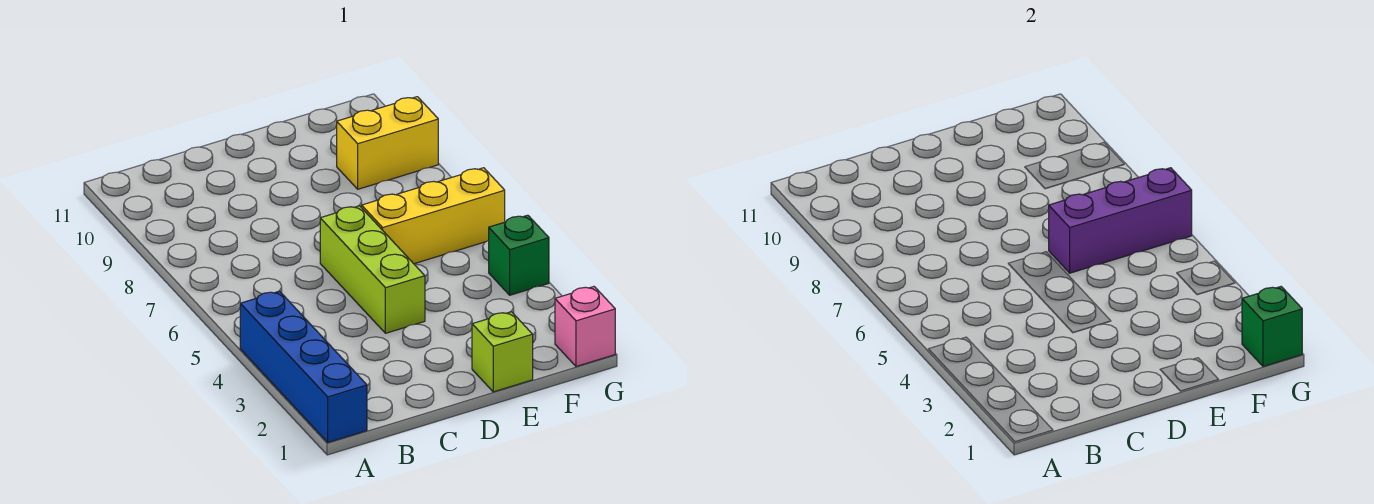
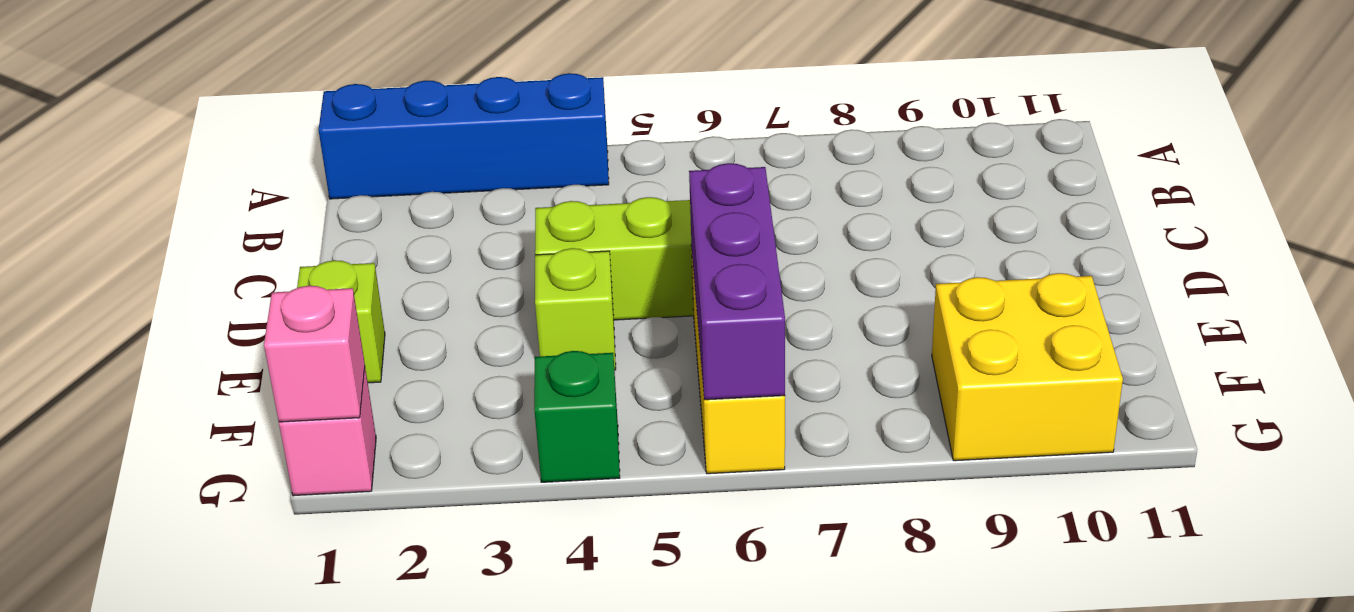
none -> lime 1x1 brick [535,248,616,370]
yellow 1x2 brick [337,97,438,189] -> yellow 2x2 brick [932,273,1123,461]
green 1x1 brick [1242,287,1302,366] -> pink 1x1 brick [264,286,365,422]

